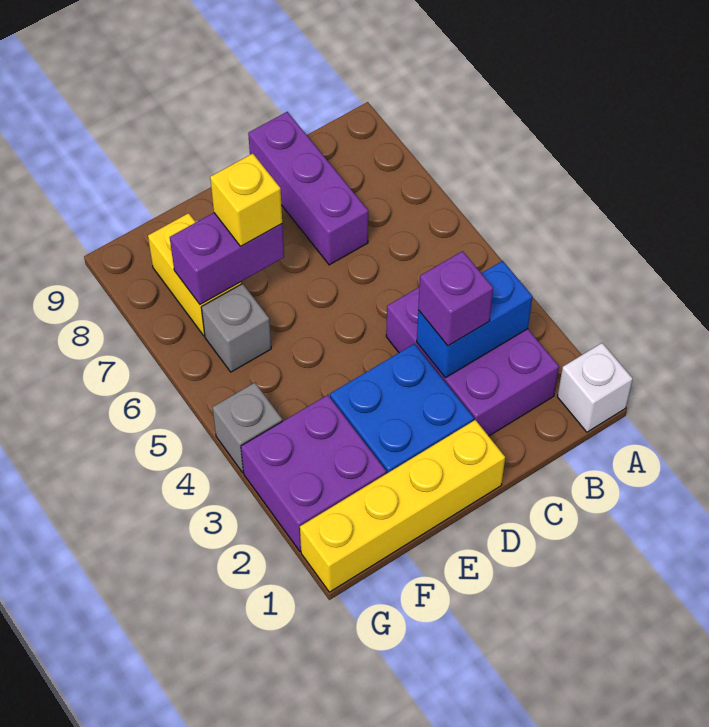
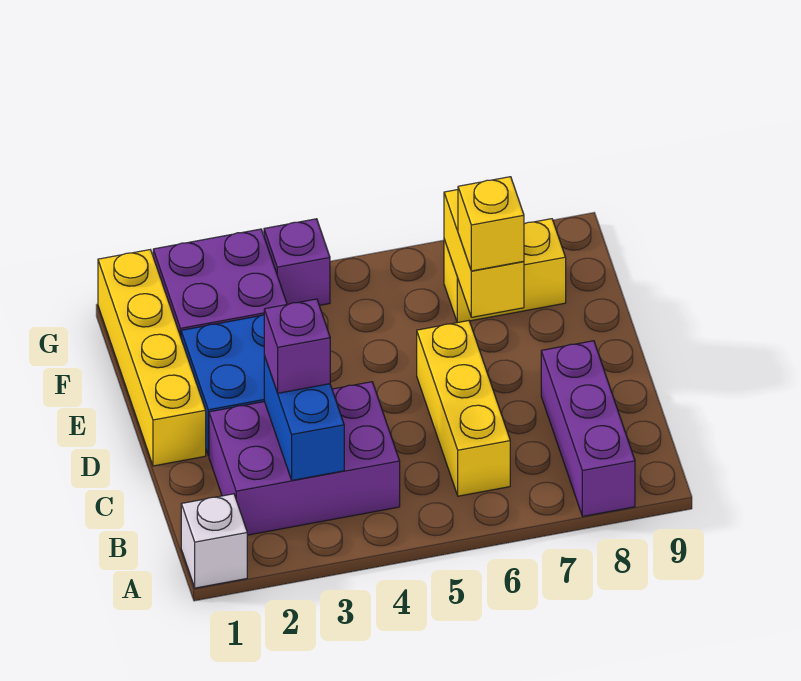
none -> yellow 1x3 brick [417,321,510,496]
purple 1x3 brick [248,112,368,265] -> purple 1x3 brick turned to [541,341,635,516]
purple 1x2 brick [170,213,284,305] -> yellow 1x2 brick [444,190,524,317]
grey 1x1 brick [201,284,271,372] -> none
grey 1x1 brick [213,383,282,472] -> purple 1x1 brick [264,219,330,305]

